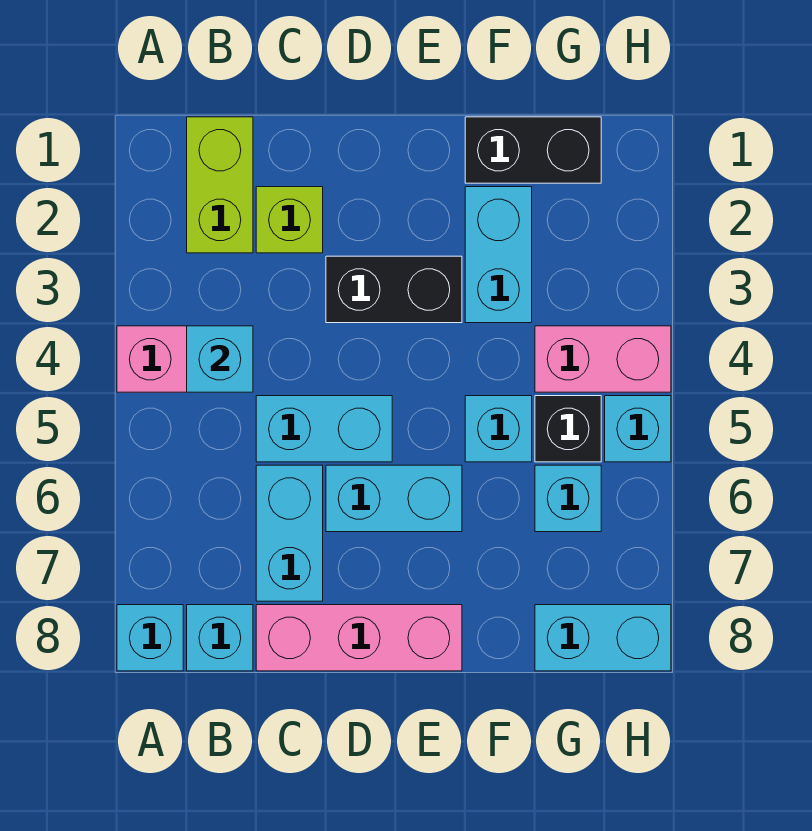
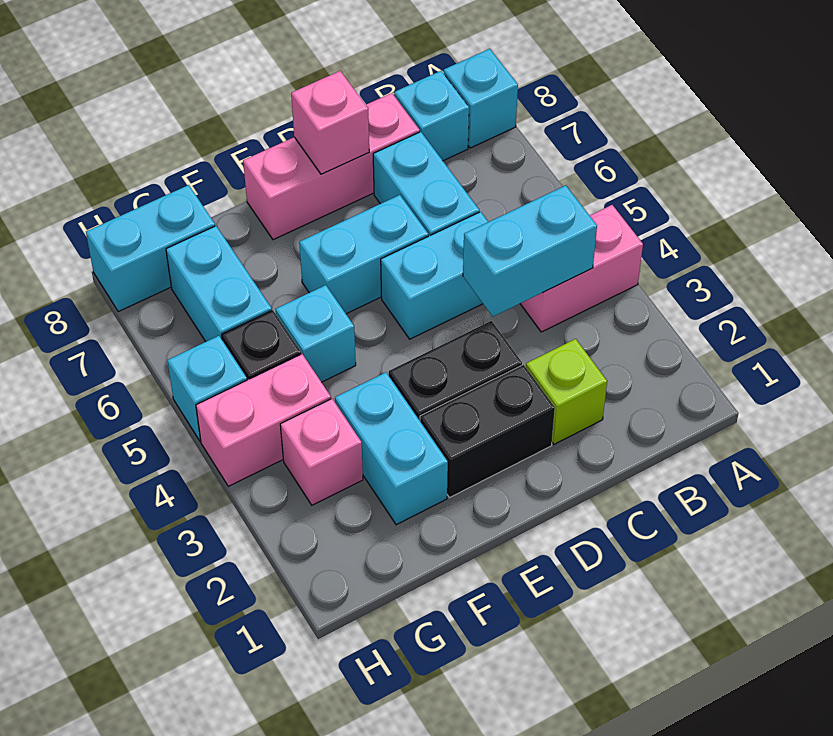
lime 1x2 brick [187,117,253,253] -> none
cyan 1x1 brick [187,326,253,392] -> cyan 1x2 brick [463,185,597,316]
none -> pink 1x1 brick [291,71,369,174]
black 1x2 brick [465,117,601,183] -> black 1x2 brick moved to [420,365,555,497]
none -> pink 1x1 brick [280,399,363,505]
cyan 1x1 brick [535,465,601,532] -> cyan 1x2 brick [166,226,272,342]

